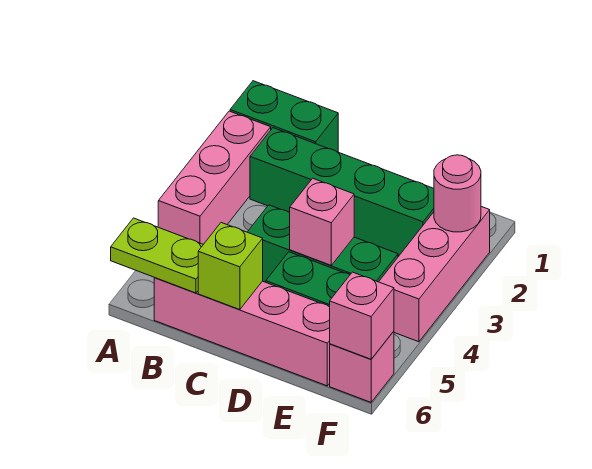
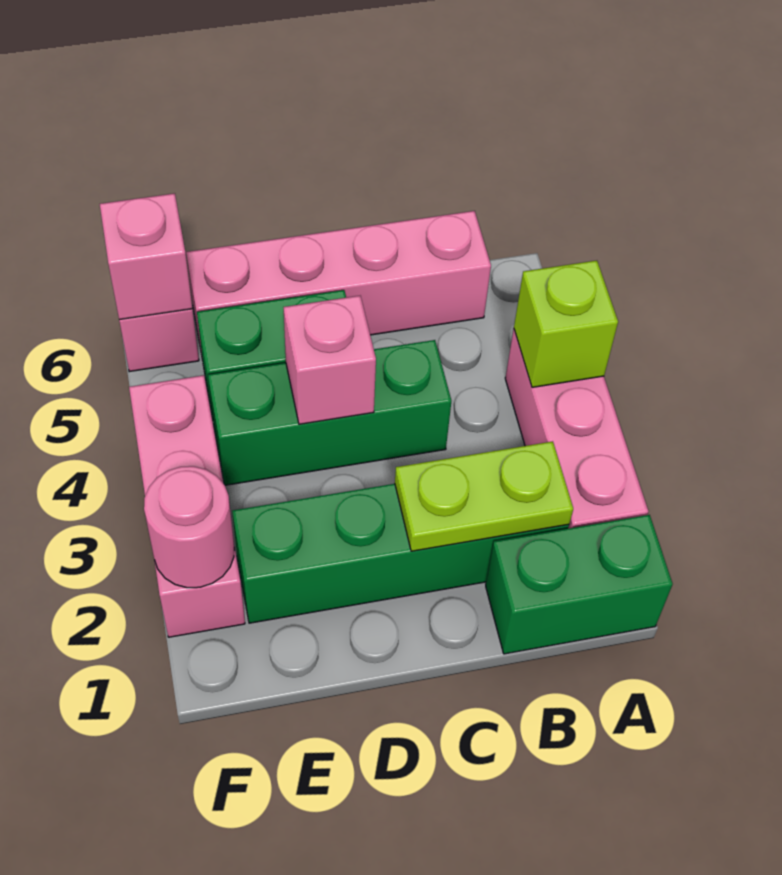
lime 1x2 plate [111,218,203,293] -> lime 1x2 plate moved to [395,441,573,551]
lime 1x1 brick [198,223,263,310] -> lime 1x1 brick moved to [514,261,618,387]

